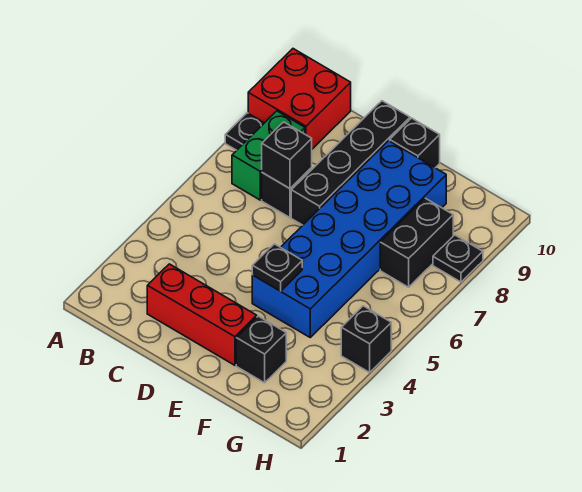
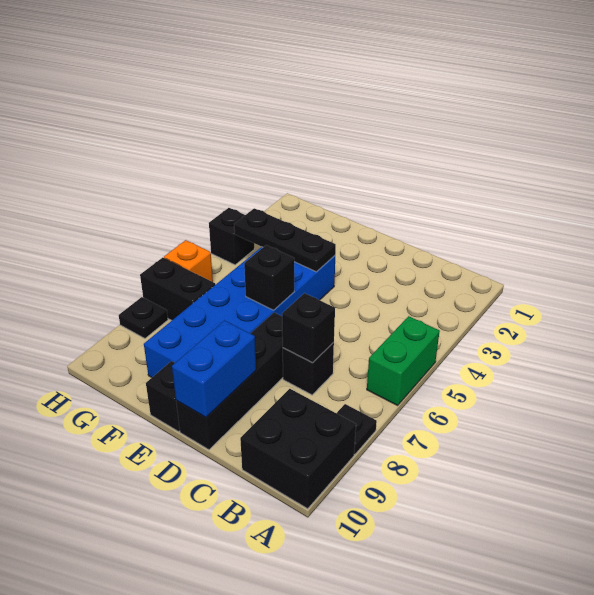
red 2x2 brick [248,49,351,149] -> black 2x2 brick [240,389,356,509]
green 1x2 brick [232,111,305,200] -> green 1x2 brick moved to [367,316,440,405]
red 1x3 brick [147,264,257,365] -> none
none -> blue 1x2 brick [172,320,256,417]
black 1x1 plate [252,244,302,291] -> black 1x3 plate [234,208,336,272]
black 1x1 brick [236,316,286,383] -> black 1x1 brick moved to [244,245,294,310]
black 1x2 brick [380,198,453,287] -> black 1x2 brick turned to [140,258,215,320]
none -> orange 1x1 brick [164,240,213,282]

